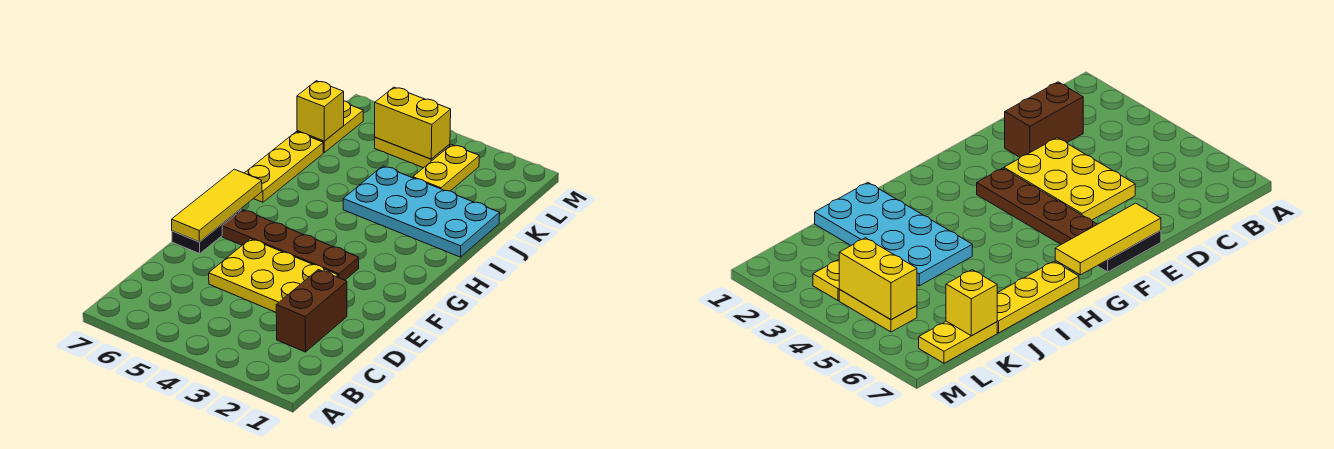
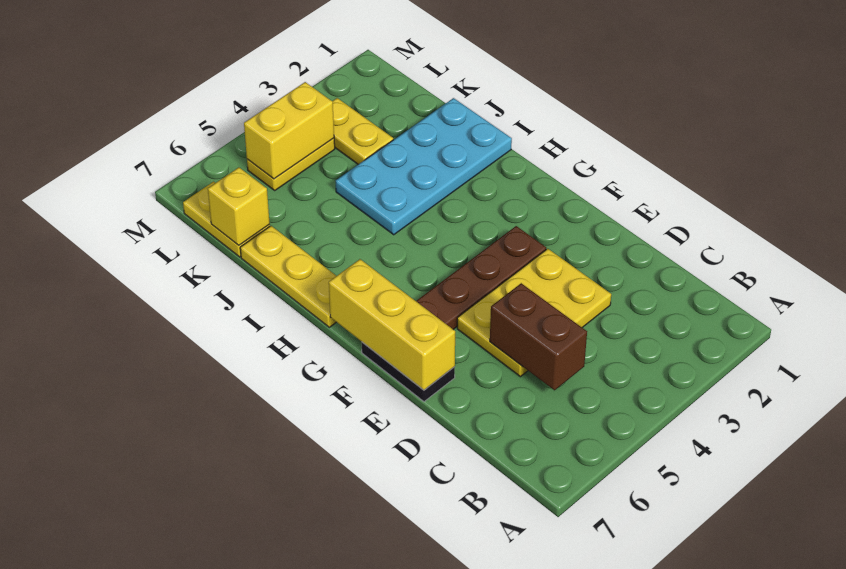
brown 1x2 brick [276,270,347,352] -> brown 1x2 brick moved to [490,283,587,390]
yellow 1x3 tile [172,169,262,242] -> yellow 1x3 brick [329,259,455,390]

